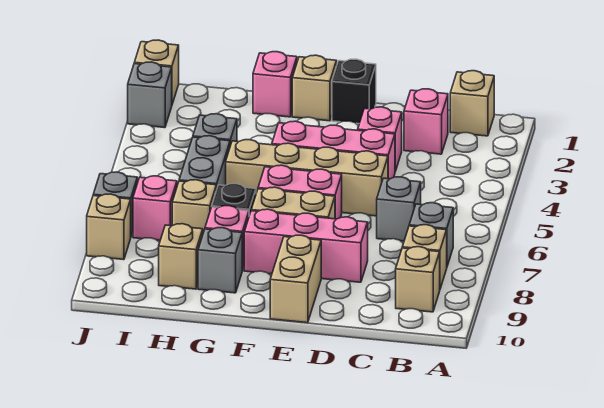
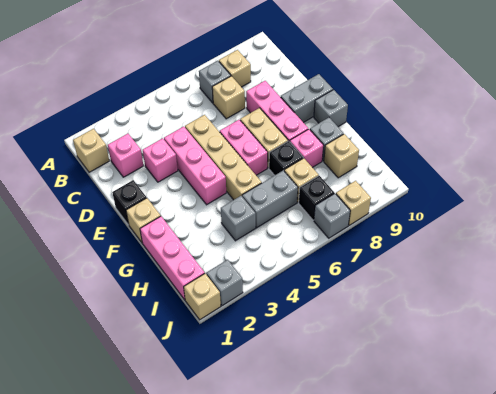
tan 1x1 brick [396,247,440,312] -> tan 1x1 brick moved to [212,76,245,119]
grey 1x1 brick [377,177,421,241] -> grey 1x1 brick moved to [314,90,348,127]
tan 1x2 brick [270,235,321,323] -> grey 1x2 brick [281,74,333,123]
pink 1x1 brick [253,52,297,117] -> pink 1x3 brick [140,216,205,300]
pink 1x1 brick [133,176,177,240] -> black 1x1 brick [299,176,334,220]

